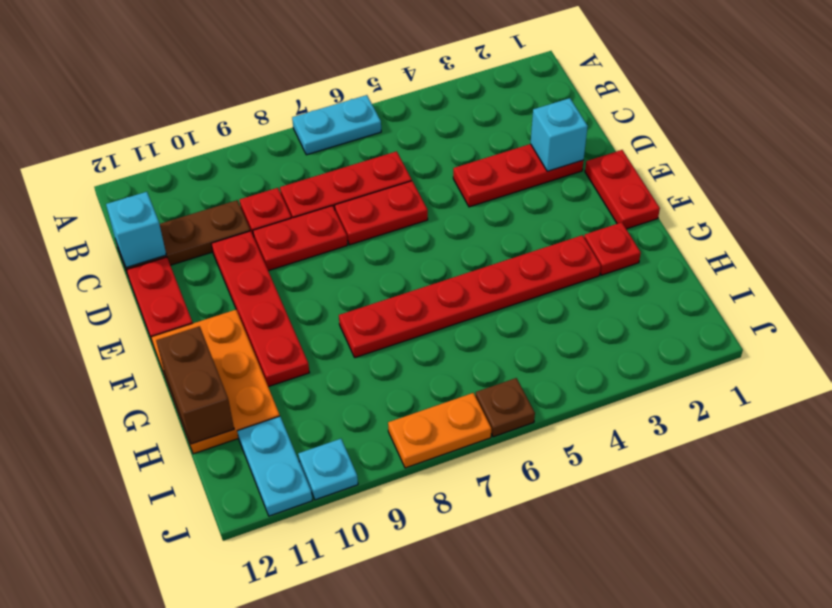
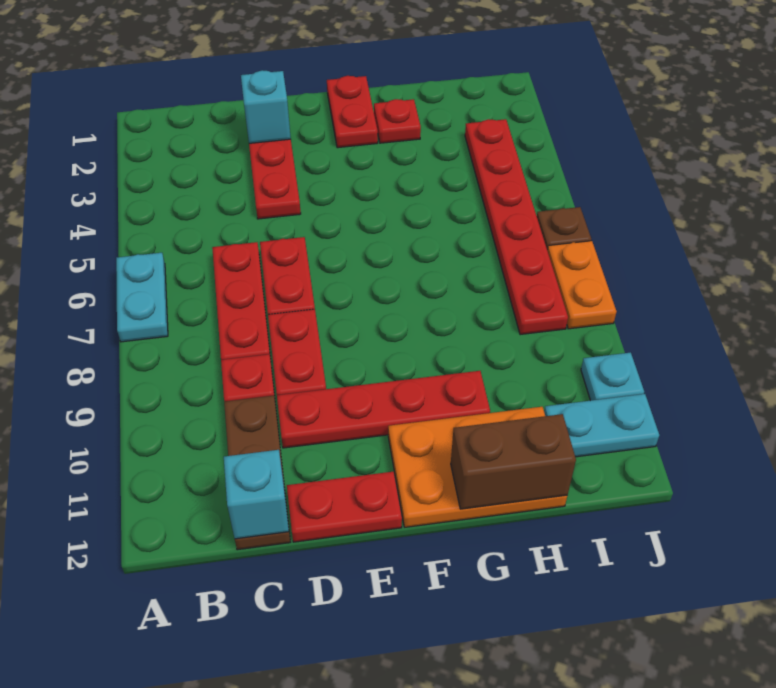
red 1x2 plate [585,150,660,229] -> red 1x2 plate turned to [327,76,378,148]
red 1x6 plate [339,235,601,358] -> red 1x6 plate moved to [465,119,568,335]

